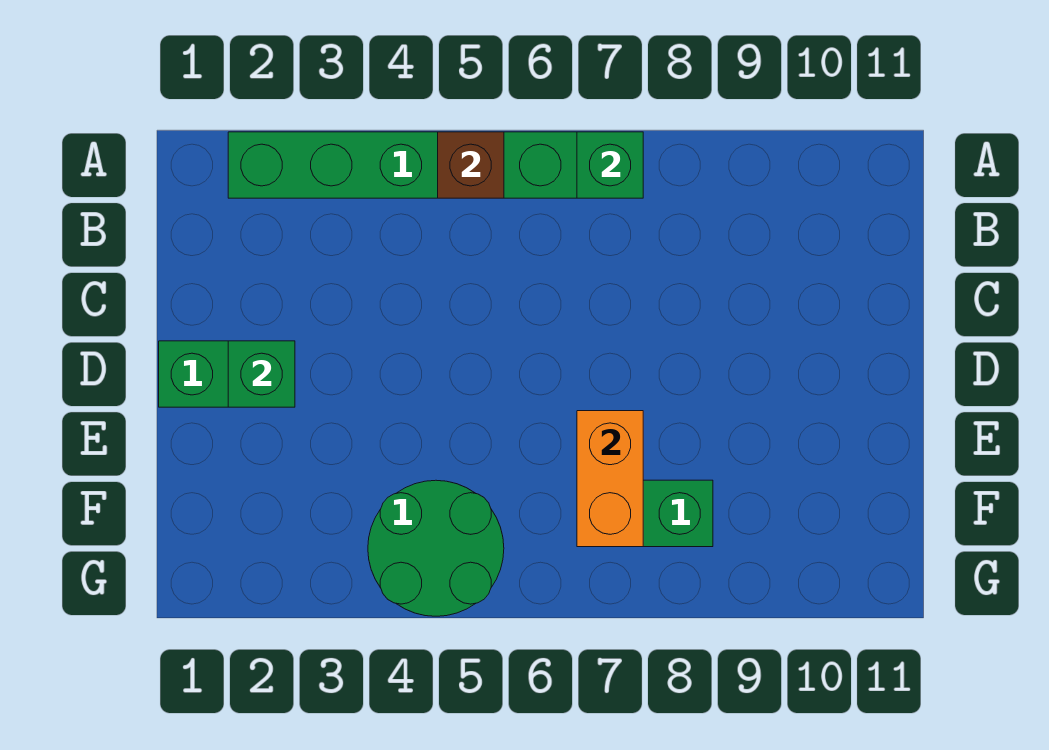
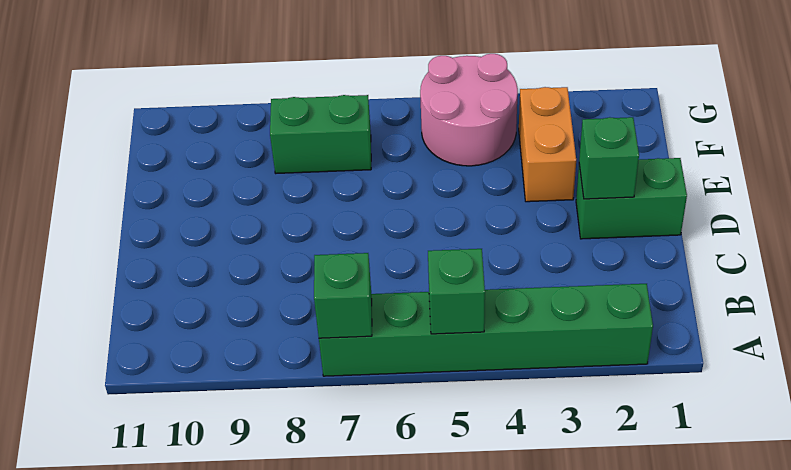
brown 1x1 brick [438,132,504,198] -> green 1x1 brick [428,249,485,334]
orange 1x2 brick [577,411,643,547] -> orange 1x2 brick moved to [519,87,576,202]
green 2x2 round brick [368,480,504,616] -> pink 2x2 round brick [420,54,518,166]

